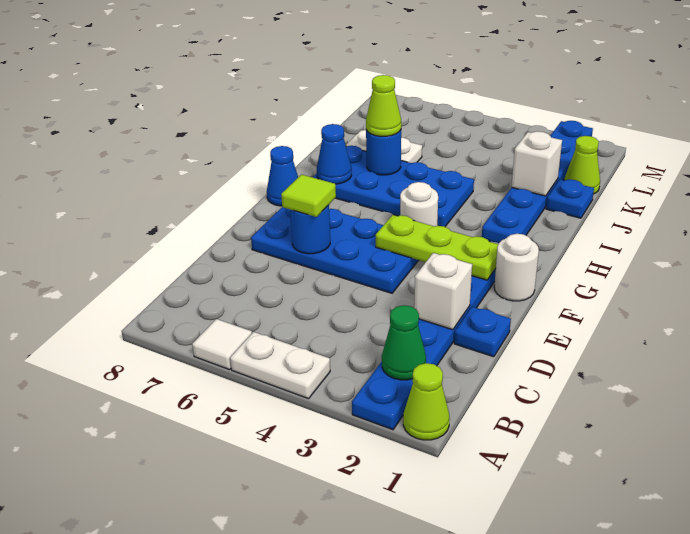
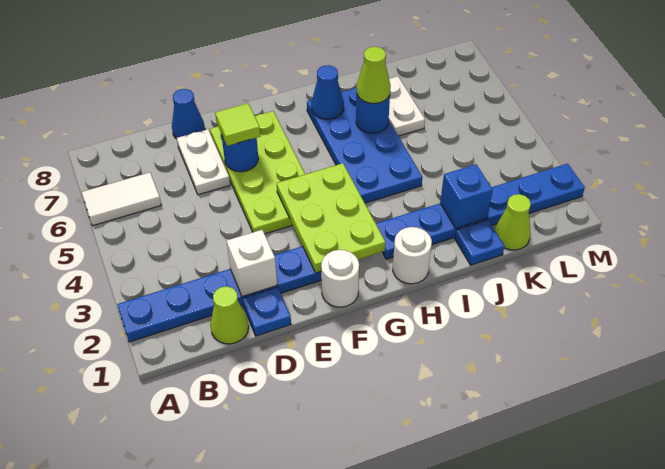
lime 1x1 cone [403,363,450,440] -> lime 1x1 cone moved to [210,286,249,344]
white 1x2 plate [230,332,330,399] -> white 1x2 plate moved to [177,129,230,195]
white 1x1 tile [192,319,252,370] -> white 1x2 tile [82,173,161,226]
green 1x1 cone [382,305,426,380] -> none
blue 2x4 plate [251,207,418,293] -> lime 2x4 plate [210,111,305,234]
lime 1x3 plate [376,215,498,280] -> lime 2x3 plate [277,163,386,273]
white 1x1 round brick [400,182,438,226] -> white 1x1 round brick moved to [393,227,432,284]
blue 1x1 cone [267,146,298,206] -> blue 1x1 cone moved to [172,89,205,139]
white 1x1 brick [512,131,562,196] -> blue 1x1 brick [440,164,493,228]

